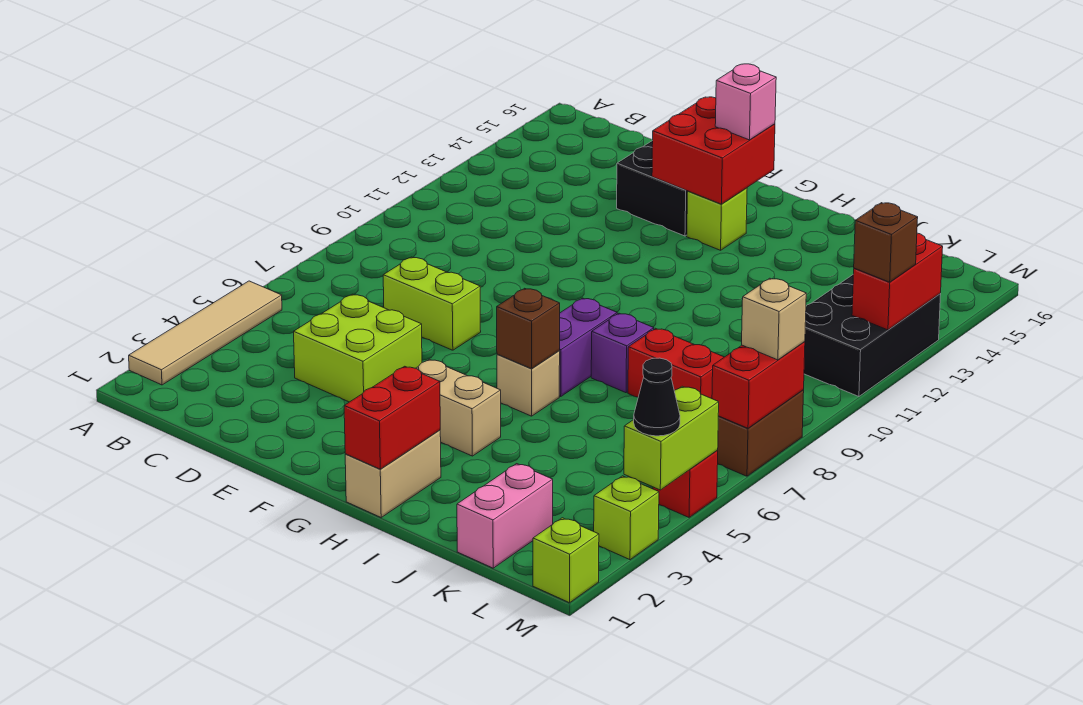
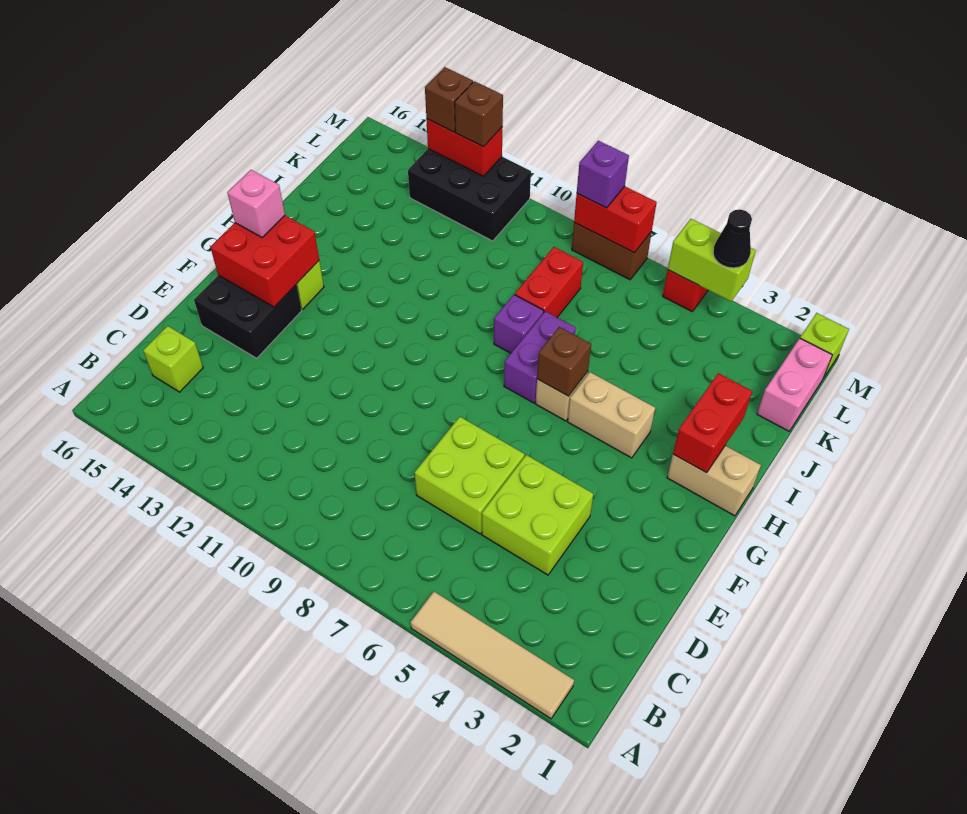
lime 1x2 brick [383,257,481,350] -> lime 2x2 brick [415,417,525,534]
tan 1x2 brick [416,359,501,456] -> tan 1x2 brick turned to [568,372,655,458]
red 1x2 brick [344,366,440,469] -> red 1x2 brick turned to [673,373,752,473]
purple 1x2 brick [559,298,617,396] -> purple 1x2 brick turned to [504,311,576,403]
pink 1x2 brick [457,464,553,568] -> pink 1x2 brick turned to [757,338,832,431]
lime 1x1 brick [594,476,659,560] -> lime 1x1 brick moved to [143,326,203,392]
tan 1x1 brick [742,278,806,360] -> purple 1x1 brick [577,141,629,208]
none -> brown 1x1 brick [425,67,473,132]

